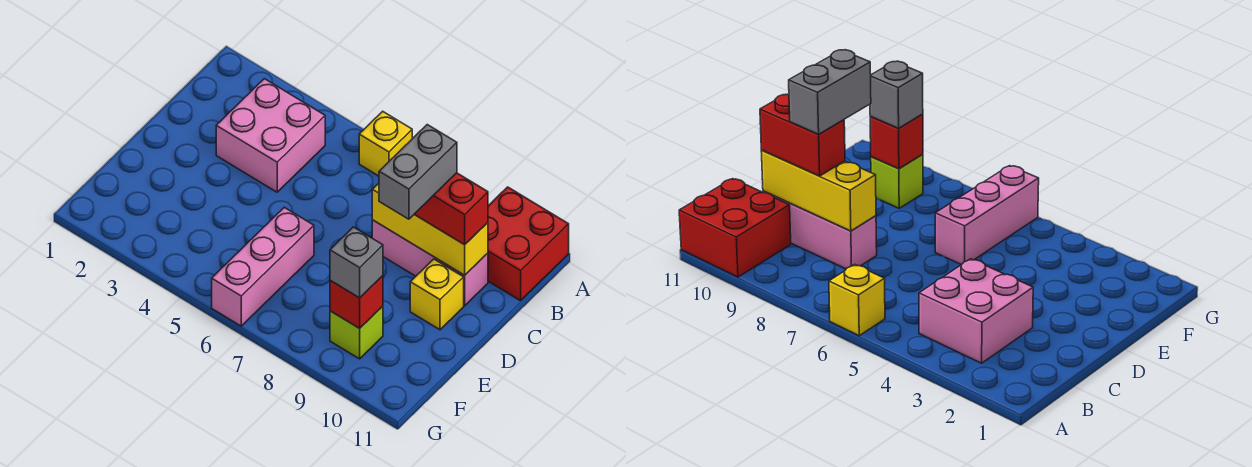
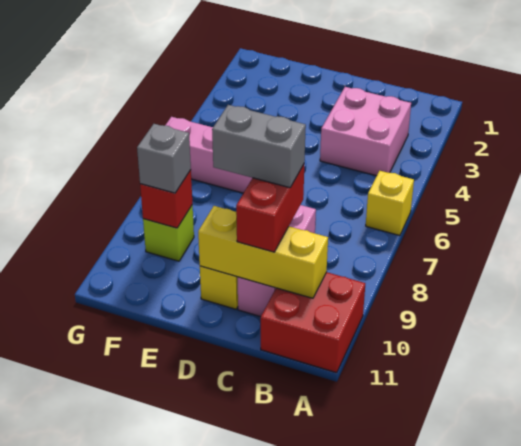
yellow 1x3 brick [372,183,488,275] -> yellow 1x3 brick turned to [198,206,328,298]

